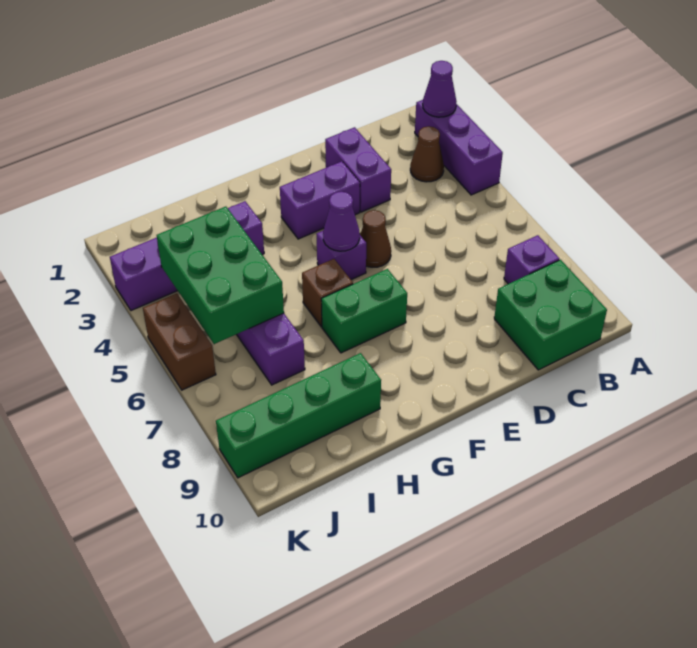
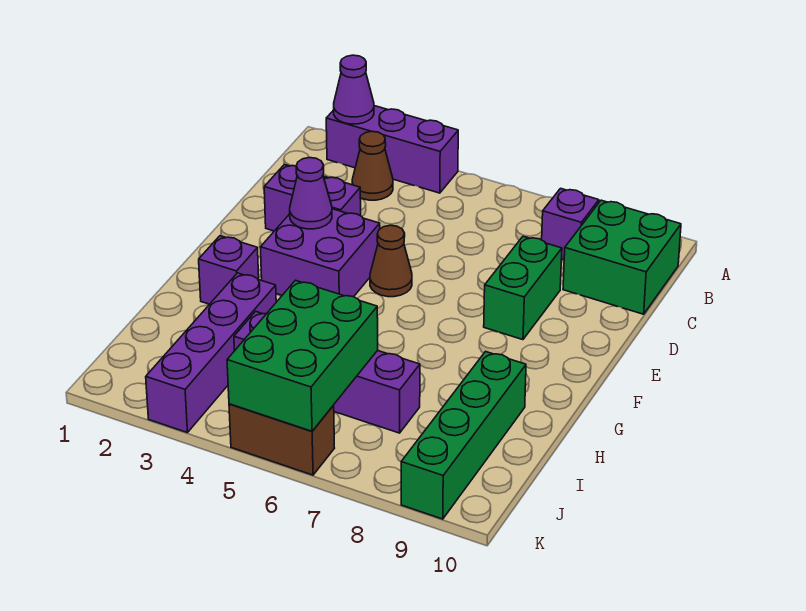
purple 1x2 brick [280,161,360,239] -> purple 2x2 brick [261,209,380,297]
purple 1x1 brick [316,231,366,280] -> purple 1x1 brick moved to [199,236,259,304]
purple 1x1 cone [323,192,360,251] -> purple 1x1 cone moved to [290,158,332,229]
green 1x2 brick [321,269,407,353] -> green 1x2 brick moved to [484,236,562,340]
brown 1x1 brick [302,259,353,327] -> none
green 2x3 brick [157,207,284,344] -> green 2x3 brick turned to [227,280,378,431]

